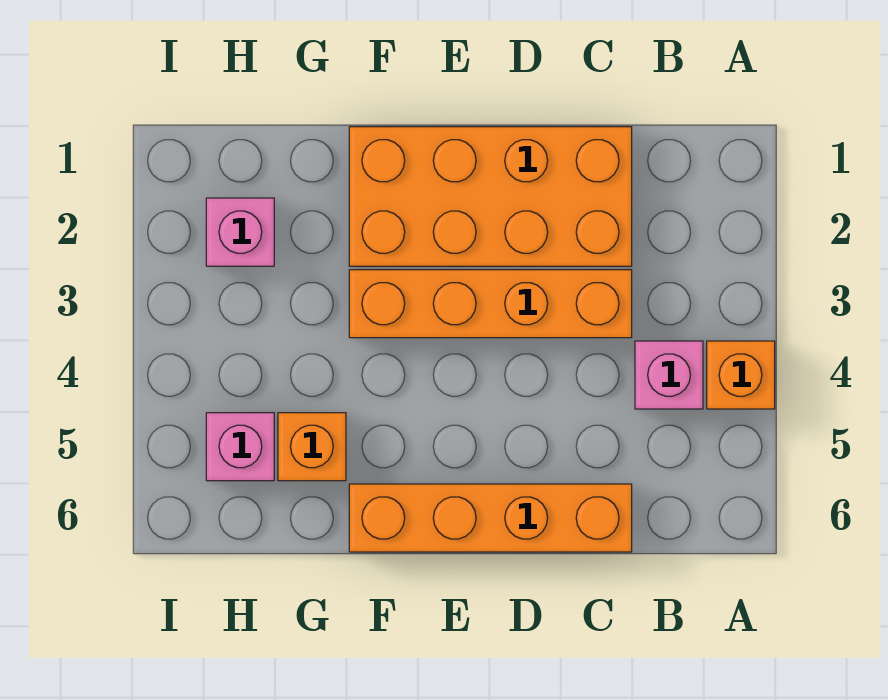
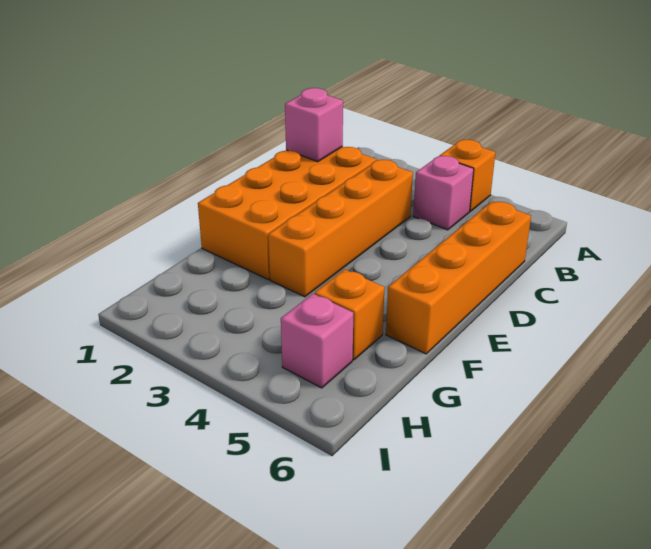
pink 1x1 brick [206,198,274,266] -> pink 1x1 brick moved to [285,88,343,162]

